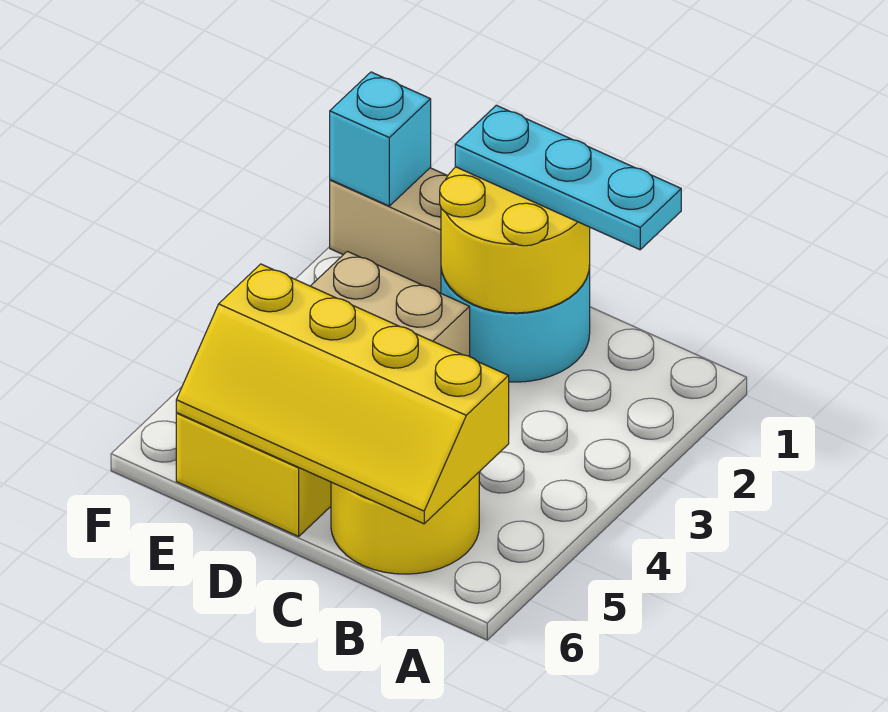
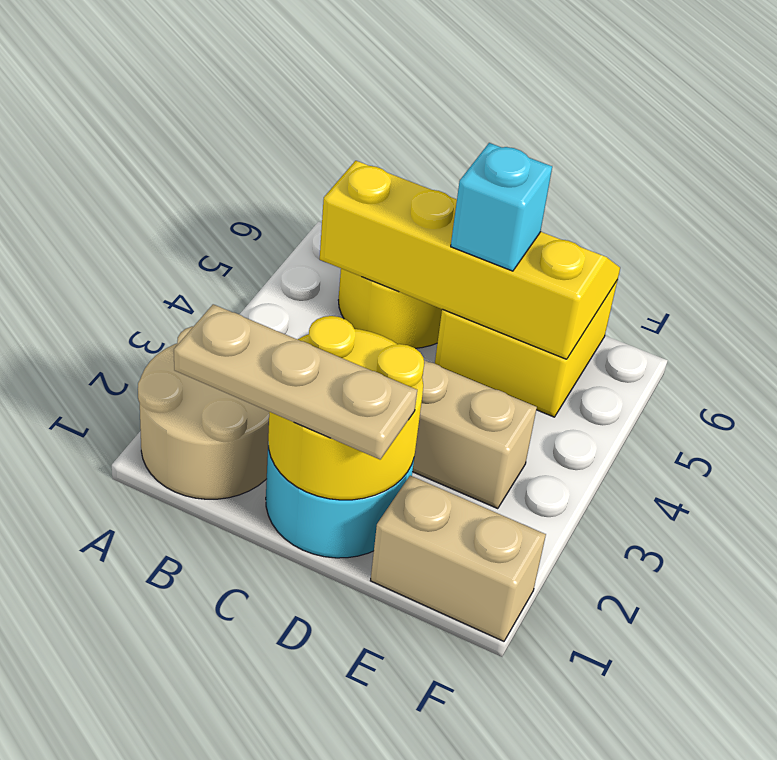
none -> tan 2x2 round brick [138,326,269,499]
cyan 1x3 plate [455,105,681,250] -> tan 1x3 plate [174,304,417,459]
cyan 1x1 brick [330,72,431,206] -> cyan 1x1 brick moved to [451,143,552,271]

